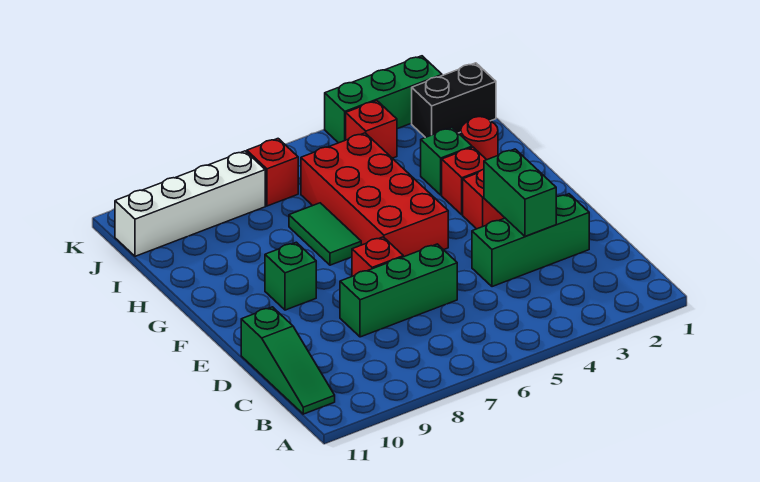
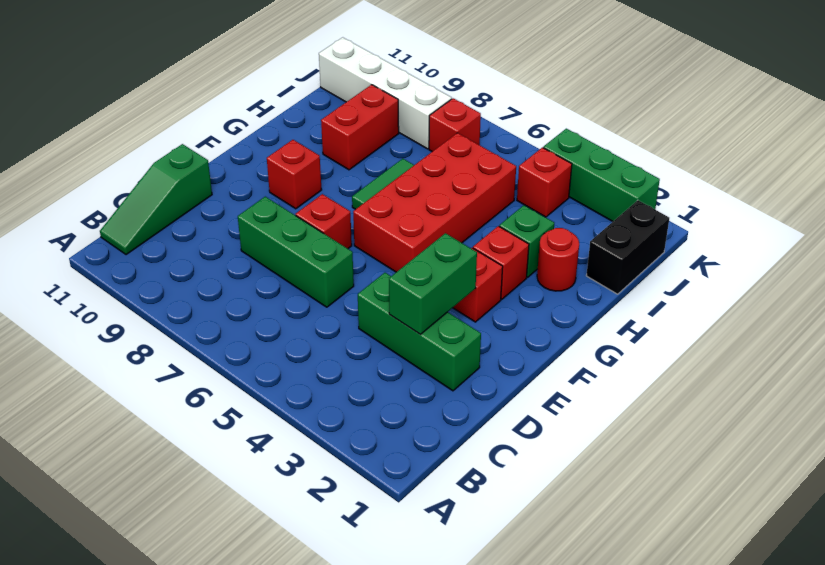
green 1x1 brick [265,242,316,310] -> red 1x1 brick [267,140,322,209]
none -> red 1x2 brick [321,85,399,170]
black 1x2 brick [412,63,496,138] -> black 1x2 brick turned to [586,200,669,294]

